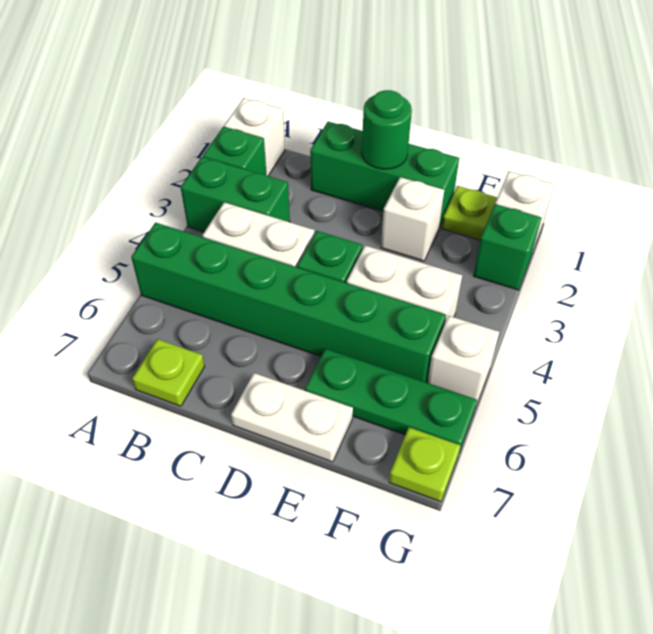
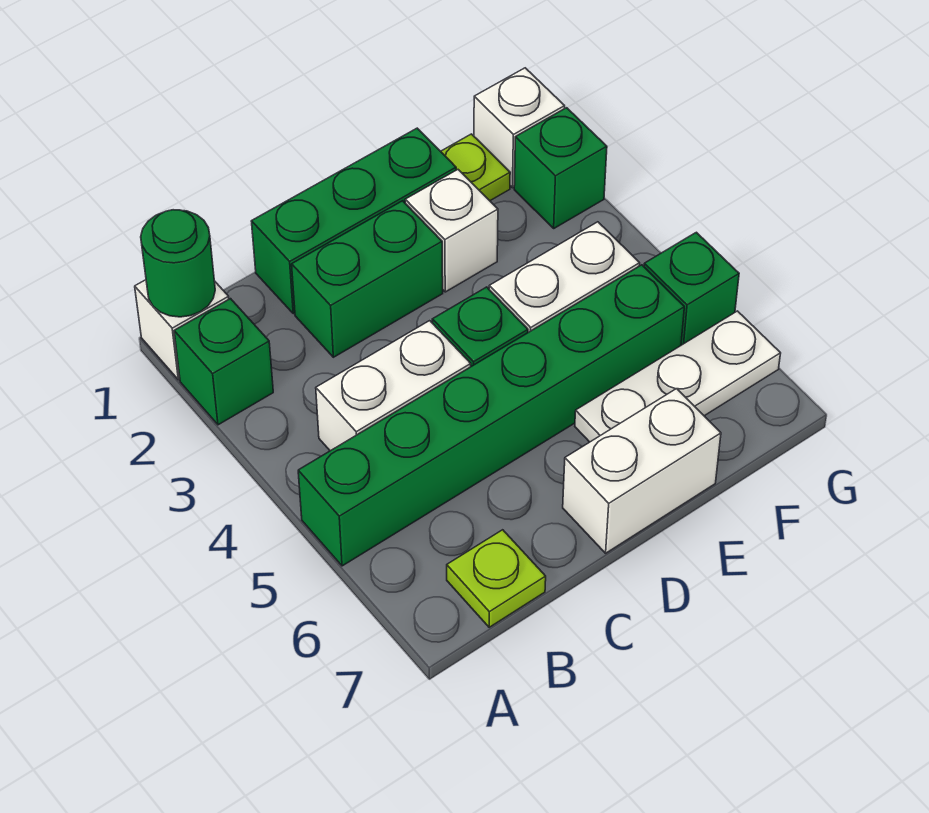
green 1x2 brick [181,157,290,232] -> green 1x2 brick moved to [292,201,443,357]
green 1x1 round brick [362,90,412,169] -> green 1x1 round brick moved to [141,210,215,317]
white 1x2 plate [231,373,353,462] -> white 1x2 brick [563,389,721,553]
green 1x3 plate [305,349,477,452] -> white 1x3 plate [575,311,781,442]
white 1x1 brick [427,316,499,405] -> green 1x1 brick [644,232,739,345]
lime 1x1 plate [389,427,461,502] -> none

